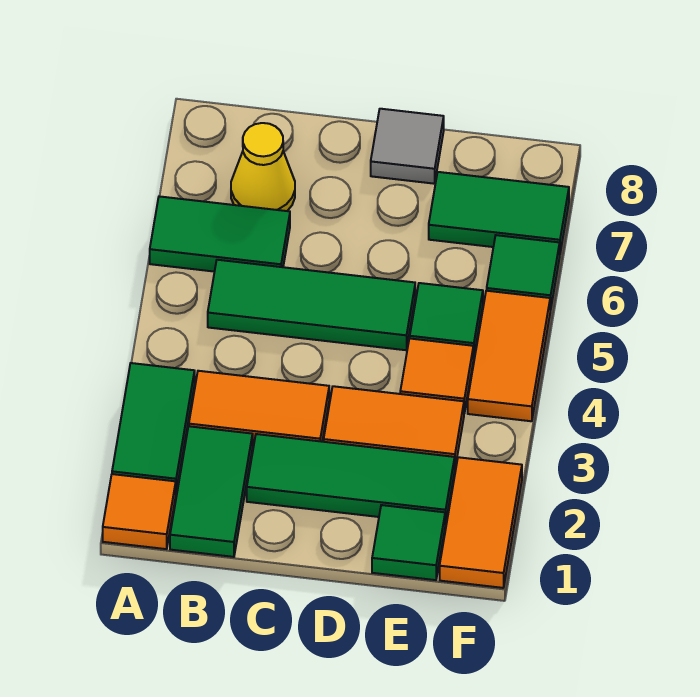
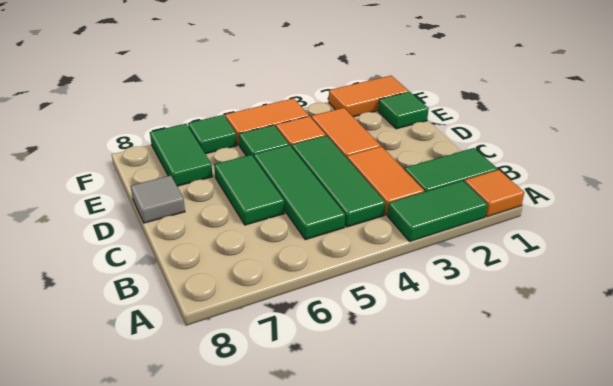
green 1x2 tile [150,196,290,272] -> green 1x2 tile moved to [214,155,285,225]
yellow 1x1 cone [231,123,295,211] -> none
green 1x3 tile [247,434,455,524] -> green 1x3 tile moved to [292,136,386,227]

